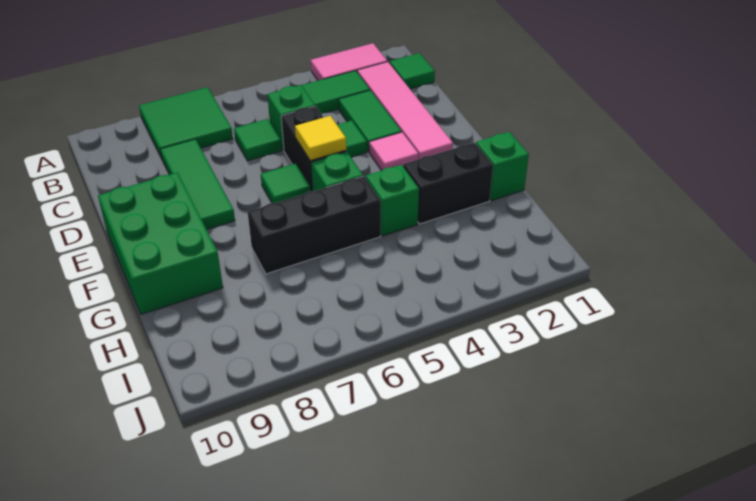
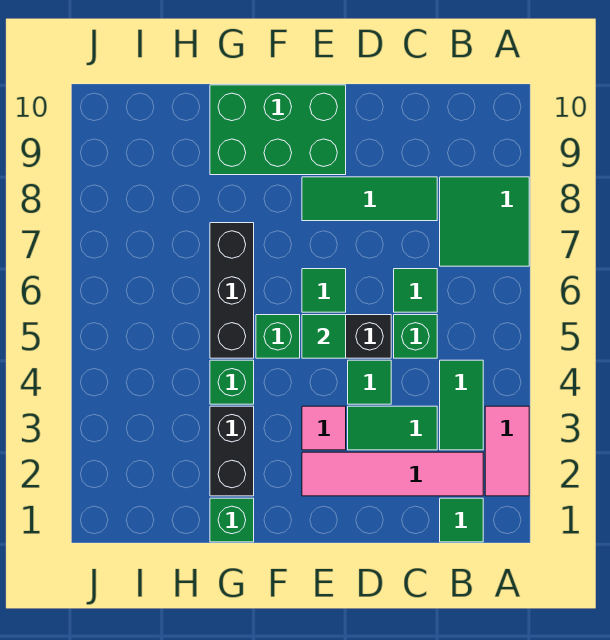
yellow 1x1 tile [295,116,346,161] -> green 1x1 tile [302,315,346,358]

